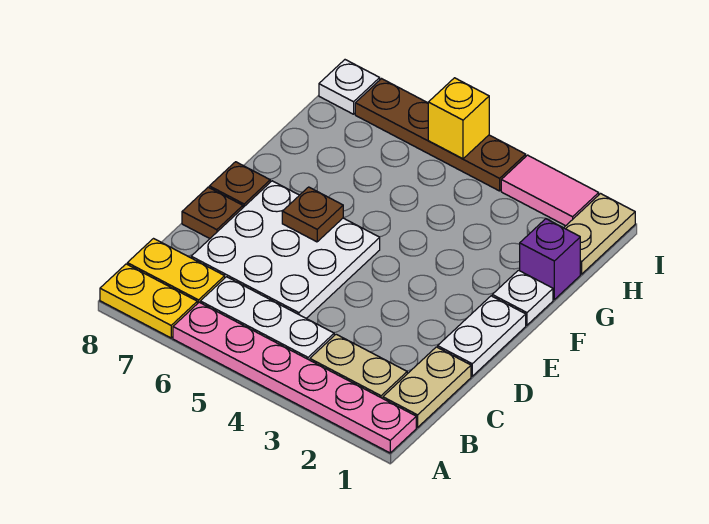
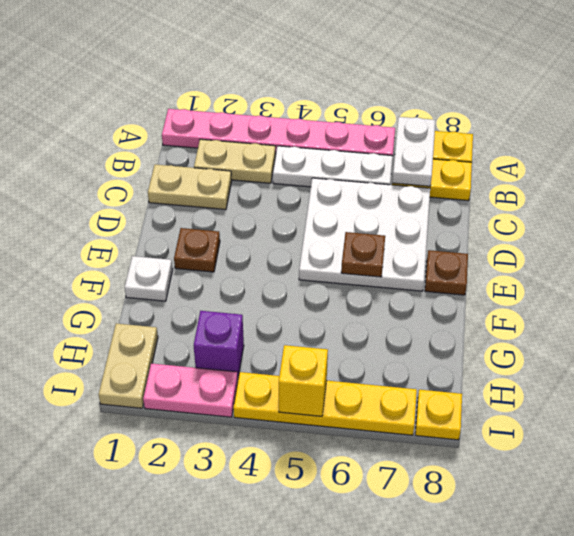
tan 1x2 plate [383,347,471,427] -> tan 1x2 plate turned to [148,164,232,210]
white 1x2 plate [438,296,526,376] -> white 1x2 plate moved to [392,117,435,186]
brown 1x1 plate [182,187,243,239] -> brown 1x1 plate moved to [174,228,220,272]
purple 1x1 brick [520,219,580,299] -> purple 1x1 brick moved to [194,311,244,377]
pink 1x2 tile [501,155,599,226] -> pink 1x2 plate [143,363,238,417]
brown 1x4 plate [355,79,526,191] -> yellow 1x4 plate [233,372,417,435]
white 1x1 plate [319,60,380,114] -> yellow 1x1 plate [415,390,462,440]

